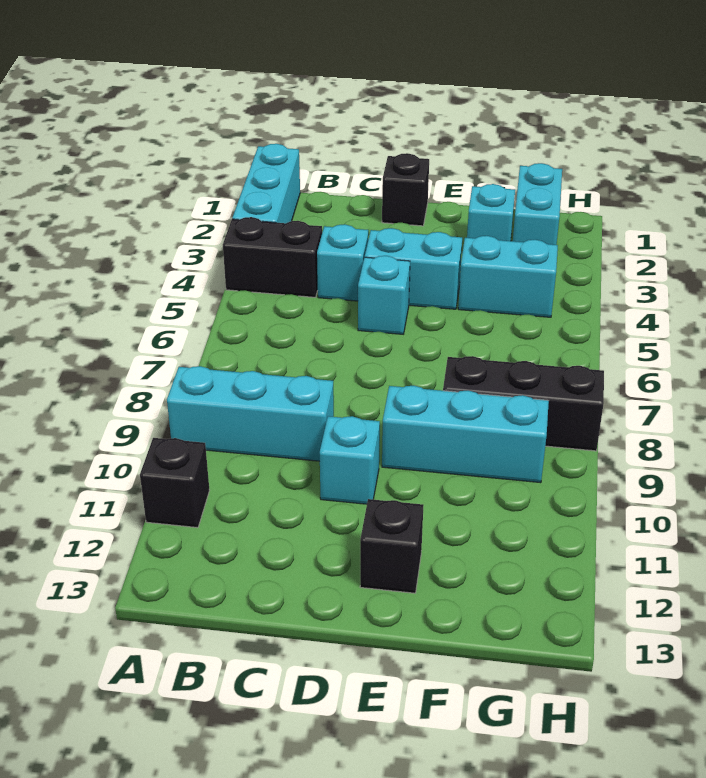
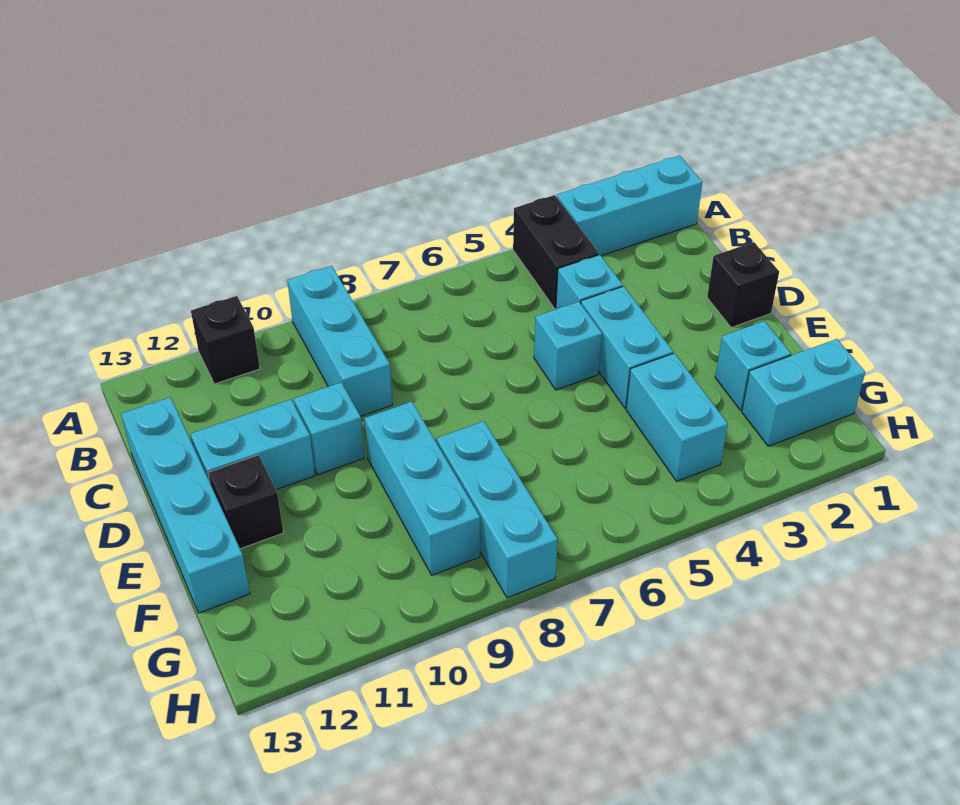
none -> cyan 1x4 brick [121,397,250,613]
none -> cyan 1x2 brick [191,399,315,490]
black 1x3 brick [443,356,604,451] -> cyan 1x3 brick [437,421,558,598]

